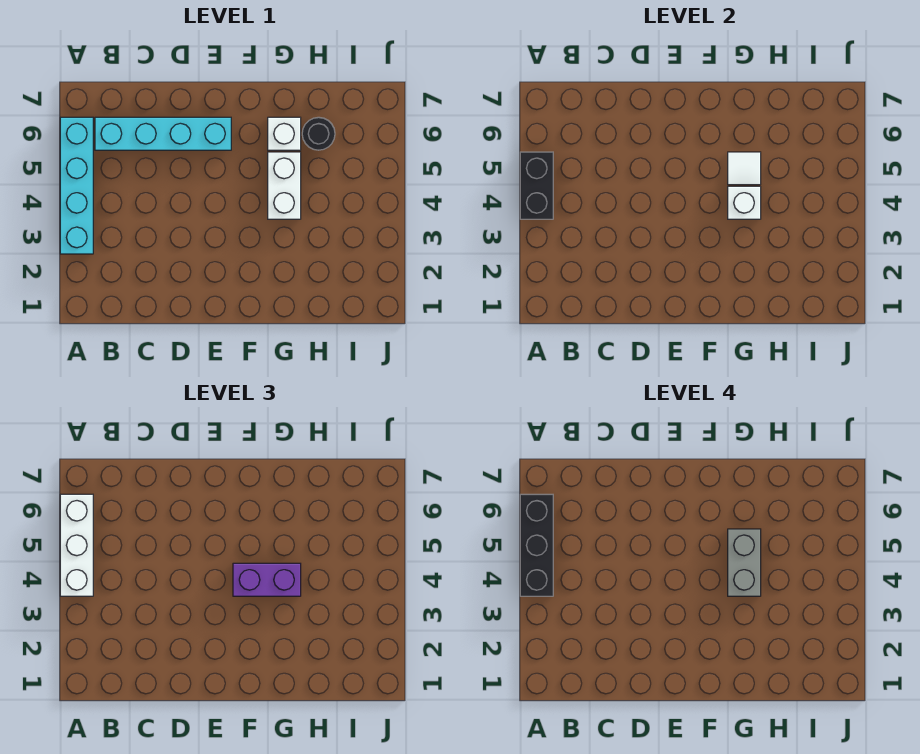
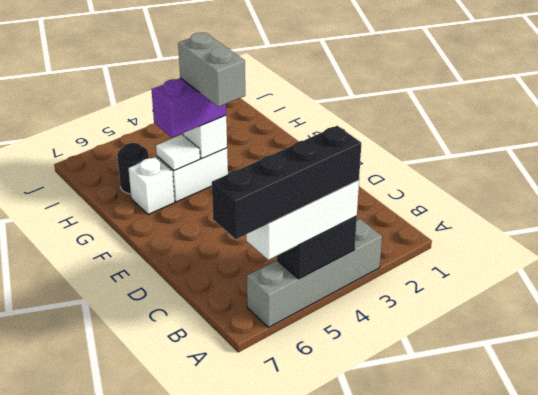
cyan 1x4 brick [60,117,93,254] -> grey 1x4 brick [247,219,382,327]
black 1x3 brick [520,494,553,596] -> black 1x4 brick [212,126,361,239]
cyan 1x4 brick [95,117,231,150] -> none
purple 1x2 brick [233,563,301,596] -> purple 1x2 brick turned to [152,78,226,137]
grey 1x2 brick [728,529,761,596] -> grey 1x2 brick turned to [178,33,245,107]

